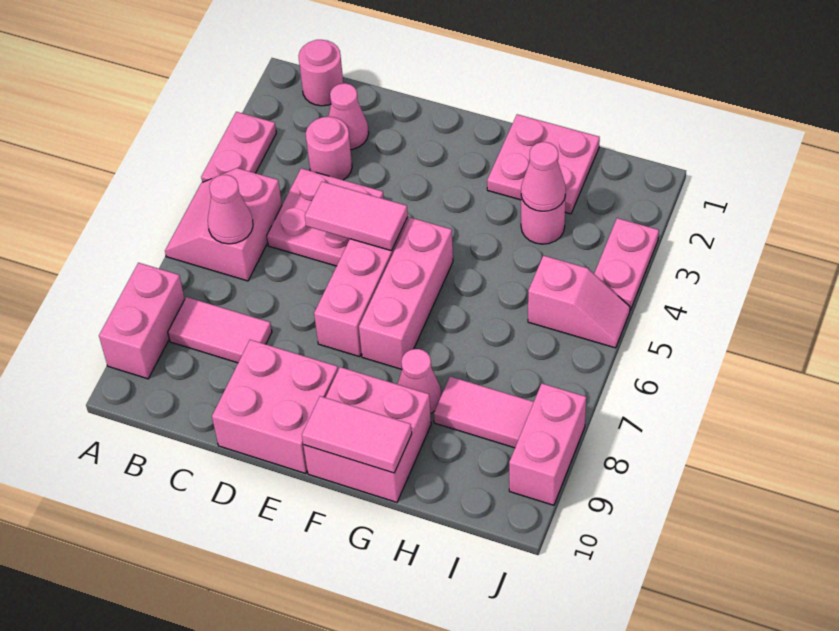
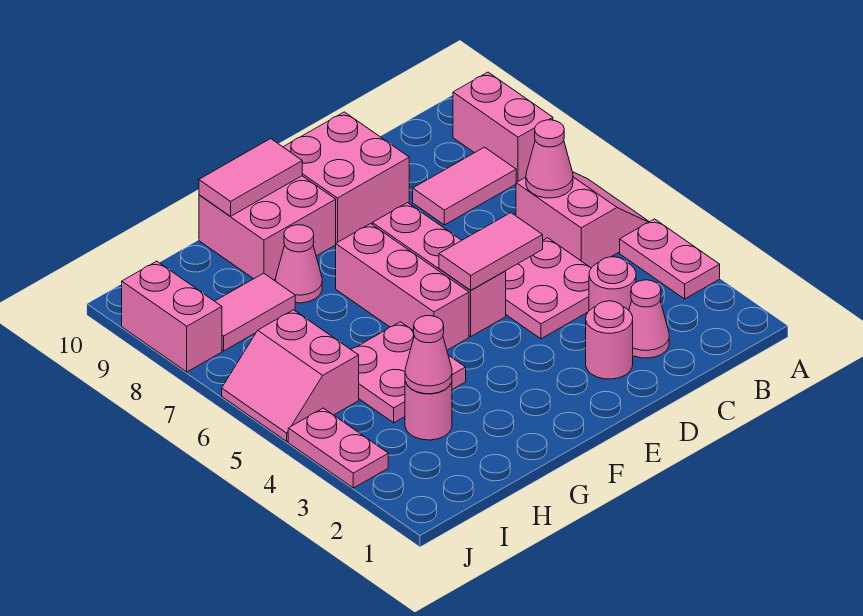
pink 1x1 round brick [298,40,343,106] -> pink 1x1 round brick moved to [586,301,633,379]
pink 2x2 plate [487,114,600,214] -> pink 2x2 plate moved to [351,322,466,423]
pink 1x2 slope [528,256,630,348] -> pink 2x2 slope [222,310,359,441]

